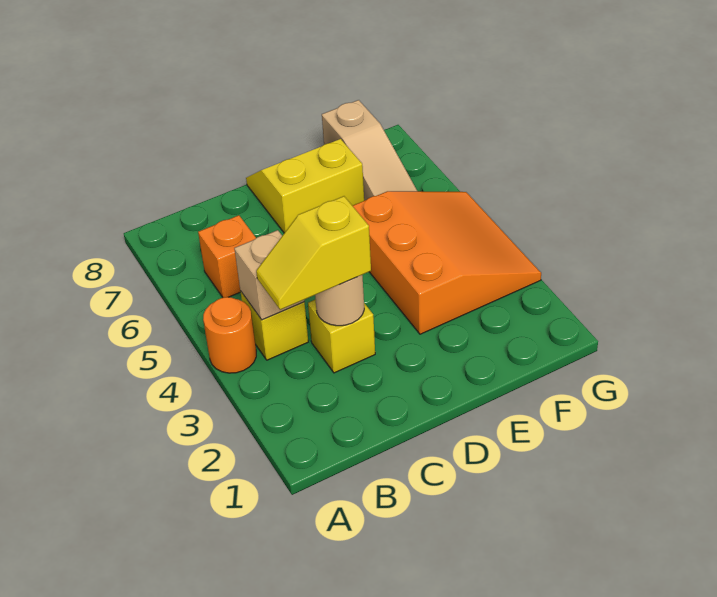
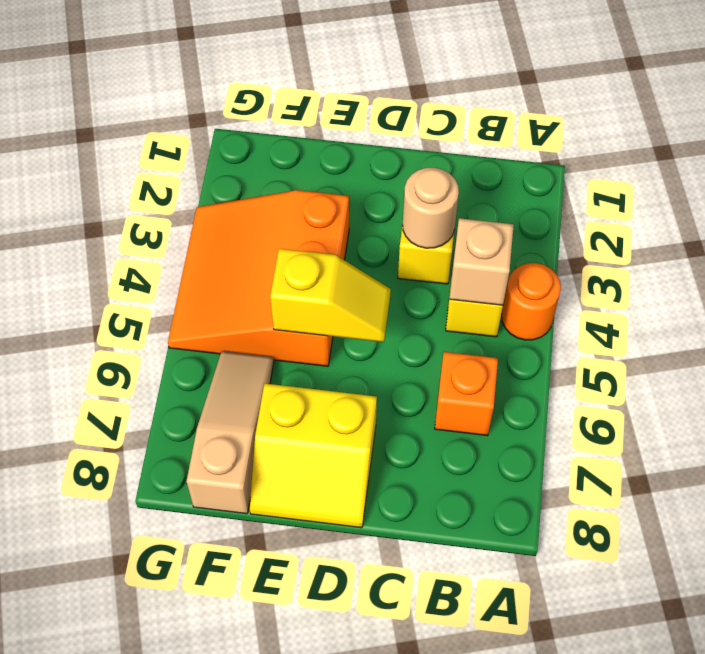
yellow 1x2 slope [256,196,371,310] -> yellow 1x2 slope moved to [270,248,391,342]

